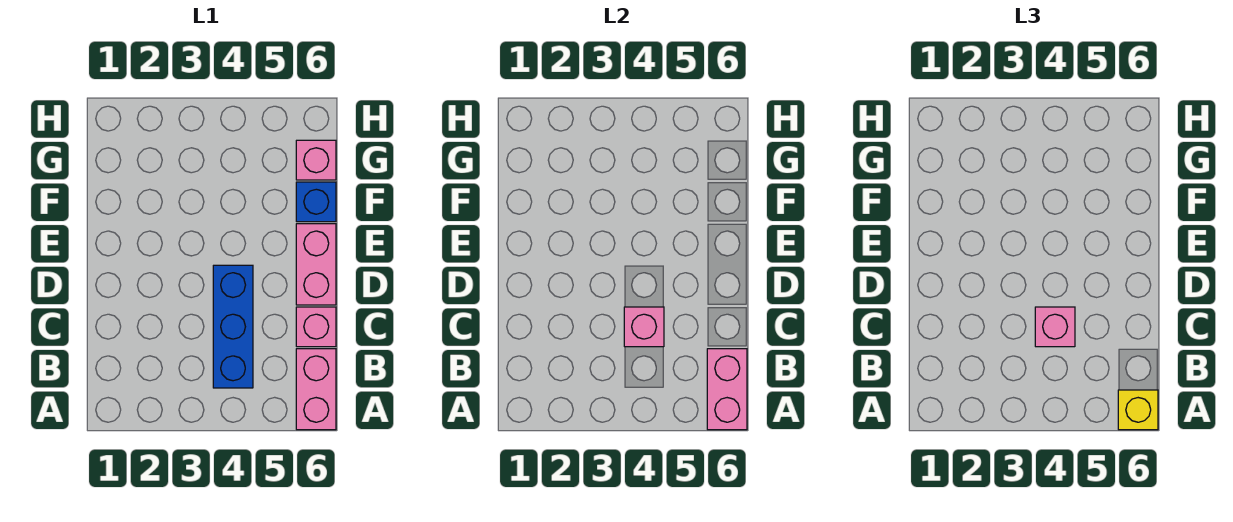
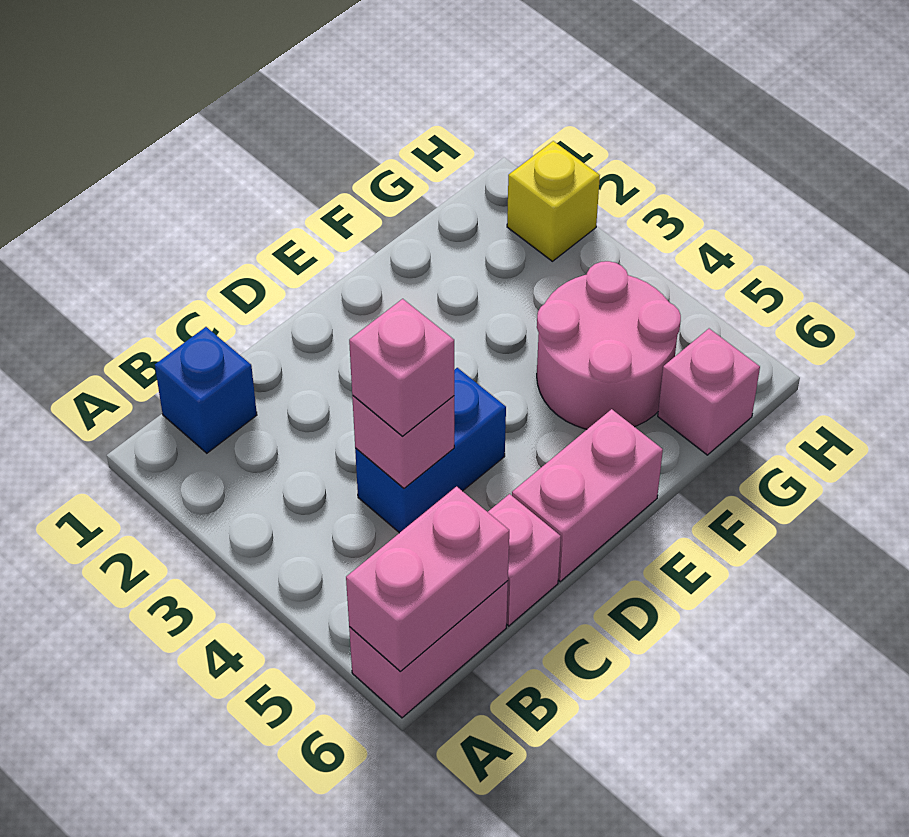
yellow 1x1 brick [1118,390,1158,430] -> yellow 1x1 brick moved to [507,141,600,261]
blue 1x3 brick [213,265,253,388] -> blue 1x2 brick [355,368,506,533]
none -> pink 2x2 round brick [537,261,681,429]
blue 1x1 brick [296,182,336,222] -> blue 1x1 brick moved to [155,327,257,453]

